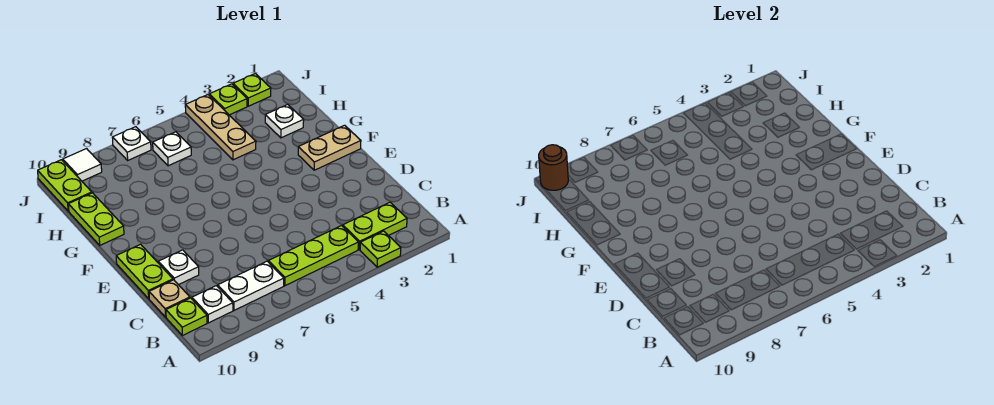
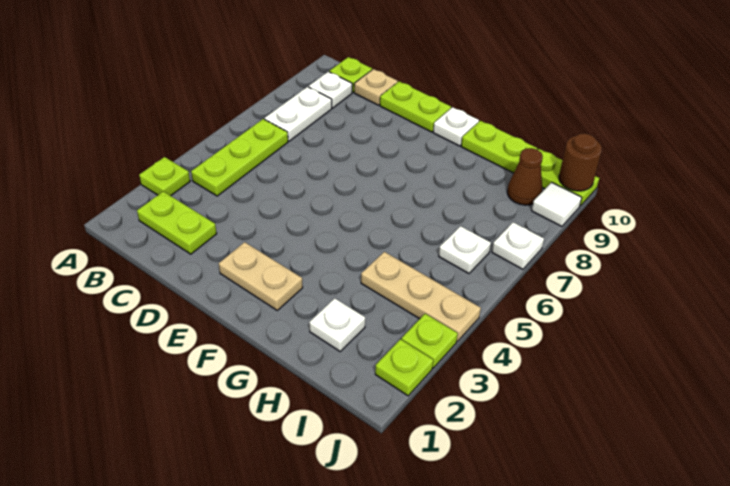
lime 1x2 plate [343,202,407,250] -> lime 1x2 plate turned to [137,191,217,254]
white 1x1 plate [158,250,199,285] -> white 1x1 plate moved to [433,107,479,146]
tan 1x2 plate [298,125,361,170] -> tan 1x2 plate turned to [219,242,303,310]
none -> brown 1x1 cone [507,148,543,205]

